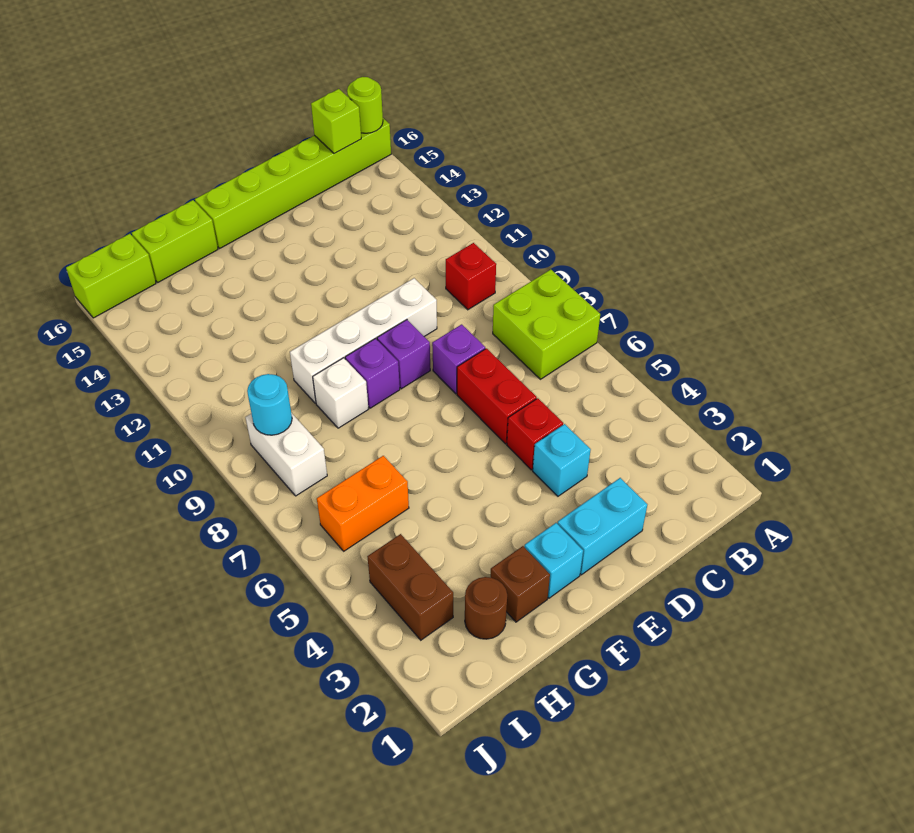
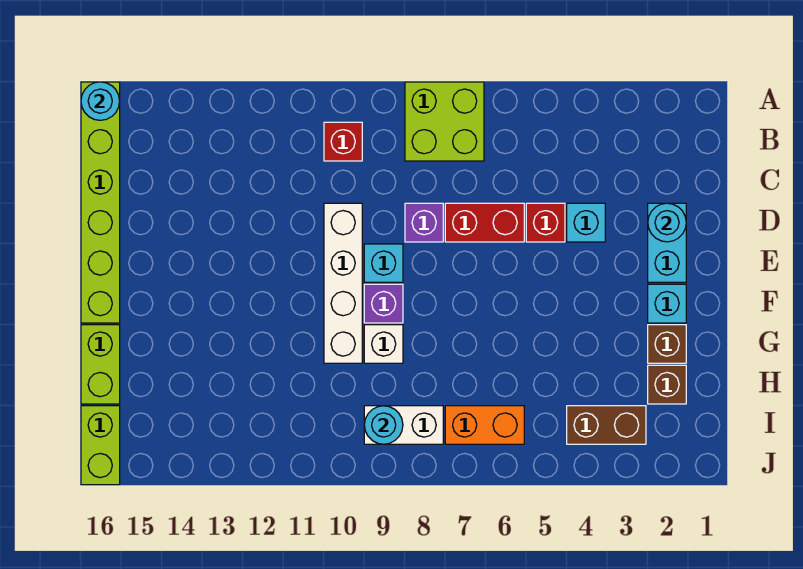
lime 1x1 round brick [347,77,383,133] -> cyan 1x1 round brick [81,82,120,120]
lime 1x1 brick [311,89,361,154] -> none
none -> cyan 1x1 round brick [648,203,686,242]
purple 1x1 brick [377,320,430,389] -> cyan 1x1 brick [364,244,403,282]
brown 1x1 round brick [465,577,507,639] -> brown 1x1 brick [648,365,686,404]
orange 1x2 brick [317,456,409,551] -> orange 1x2 brick turned to [445,406,524,444]

